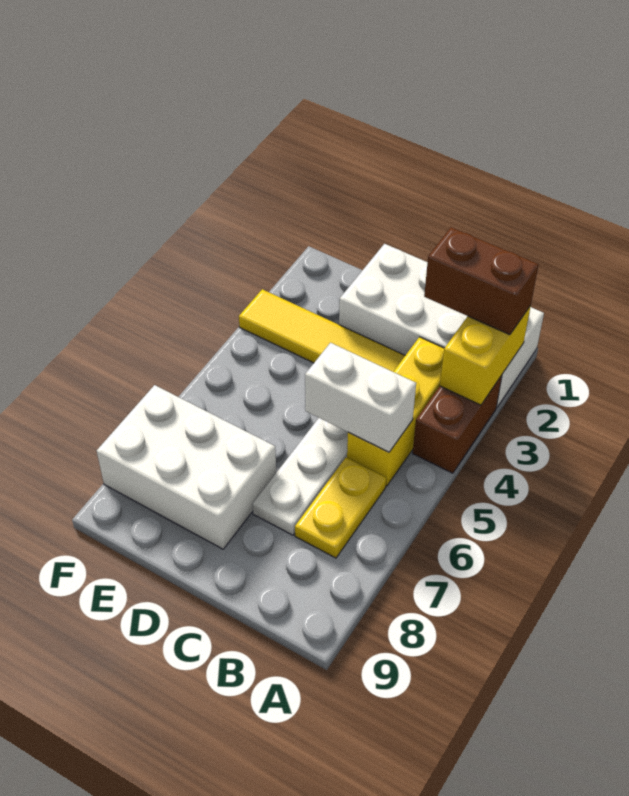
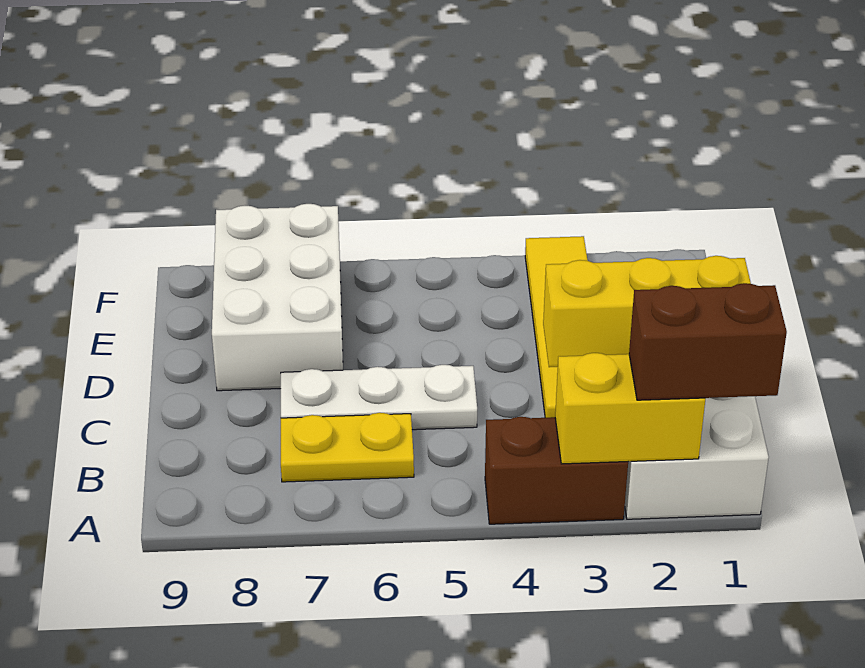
brown 1x2 brick [424,227,539,335] -> brown 1x2 brick turned to [629,283,787,400]
yellow 1x3 brick [347,337,444,486] -> yellow 1x3 brick moved to [543,256,751,367]
white 1x2 brick [305,343,416,452] -> none

